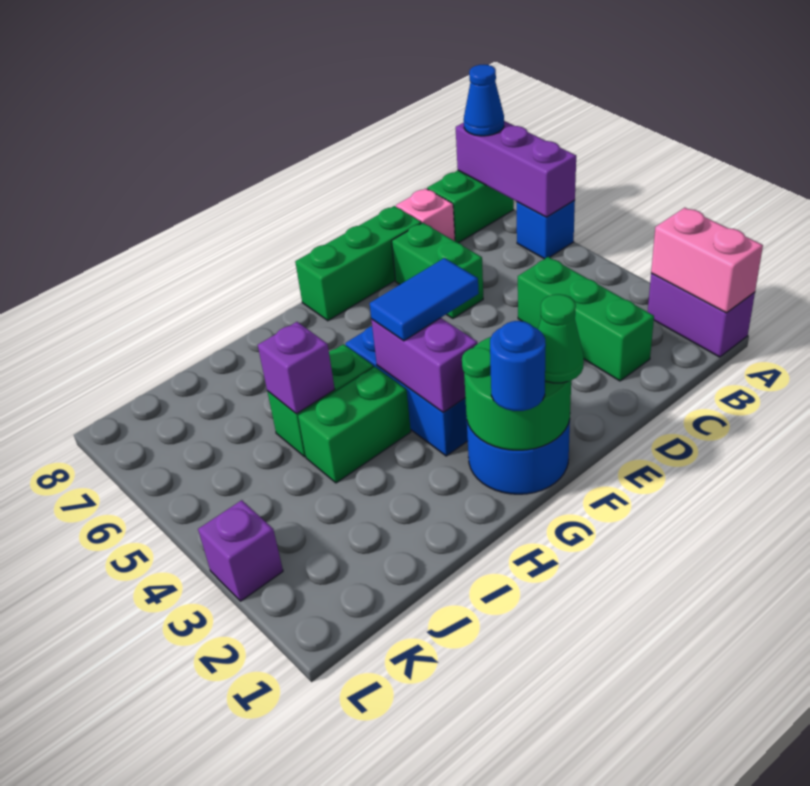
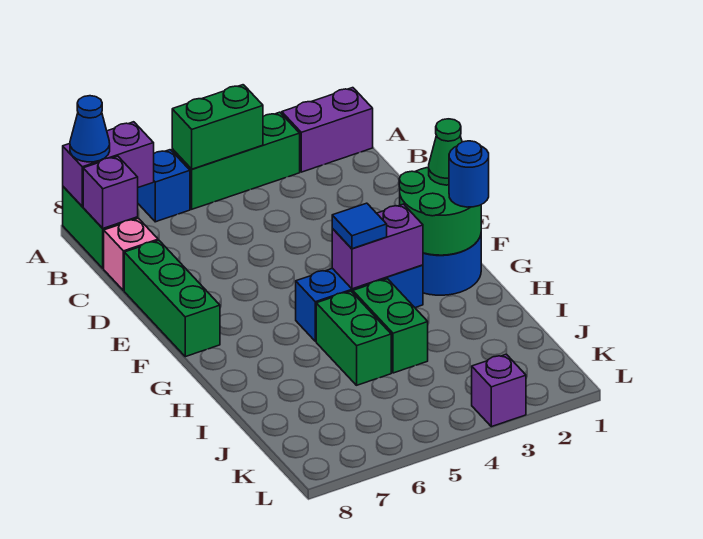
pink 1x2 brick [651,208,763,313] -> none
purple 1x3 brick [456,121,576,217] -> purple 1x2 brick [63,122,154,206]
green 1x3 brick [518,257,654,381] -> green 1x3 brick moved to [172,112,300,209]
green 1x2 brick [392,223,483,318] -> green 1x2 brick moved to [172,85,263,169]
blue 1x2 tile [370,258,479,341] -> blue 1x1 tile [332,203,387,249]
purple 1x1 brick [258,322,335,414] -> purple 1x1 brick moved to [83,156,138,228]

